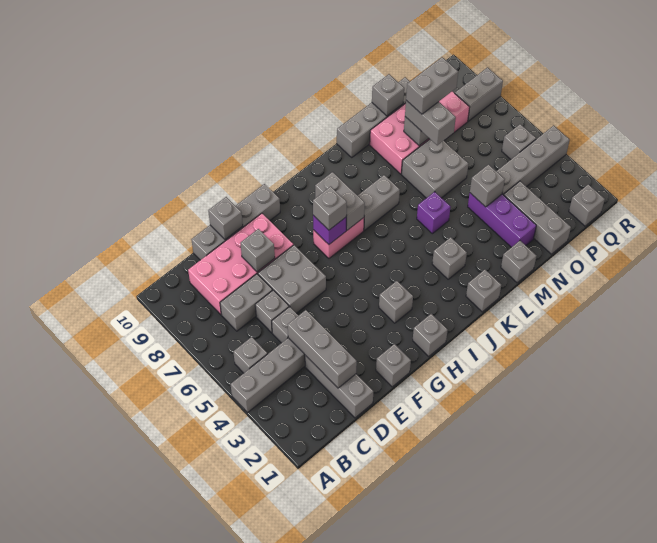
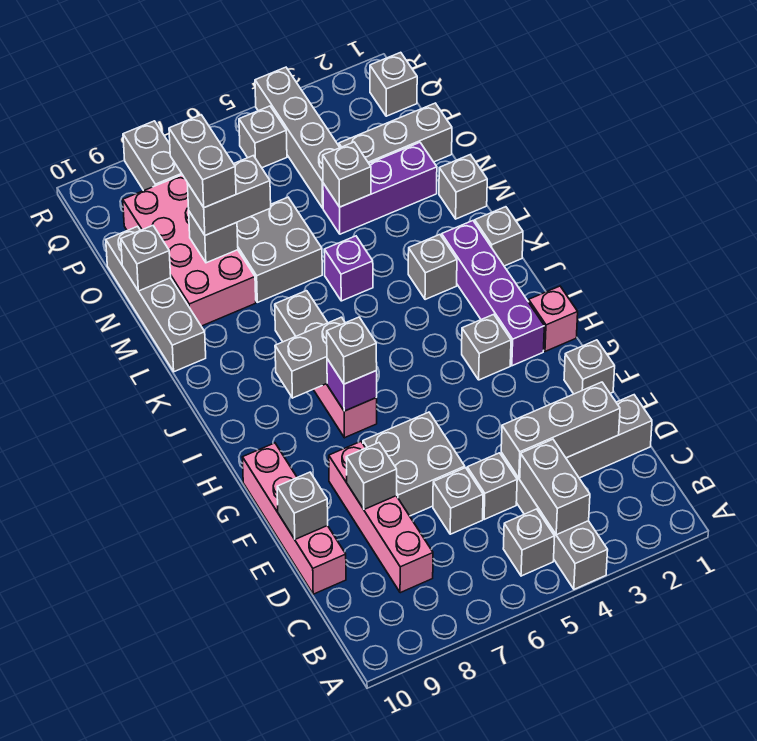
grey 1x2 brick [220,274,273,331] -> grey 1x2 brick moved to [520,439,590,535]
pink 2x4 brick [188,214,293,315] -> pink 1x4 brick [329,442,433,593]
grey 1x4 brick [191,184,280,260] -> pink 1x4 brick [242,443,346,594]
grey 1x1 brick [413,314,448,356] -> pink 1x1 brick [529,286,578,351]
none -> purple 1x4 brick [442,221,544,366]

